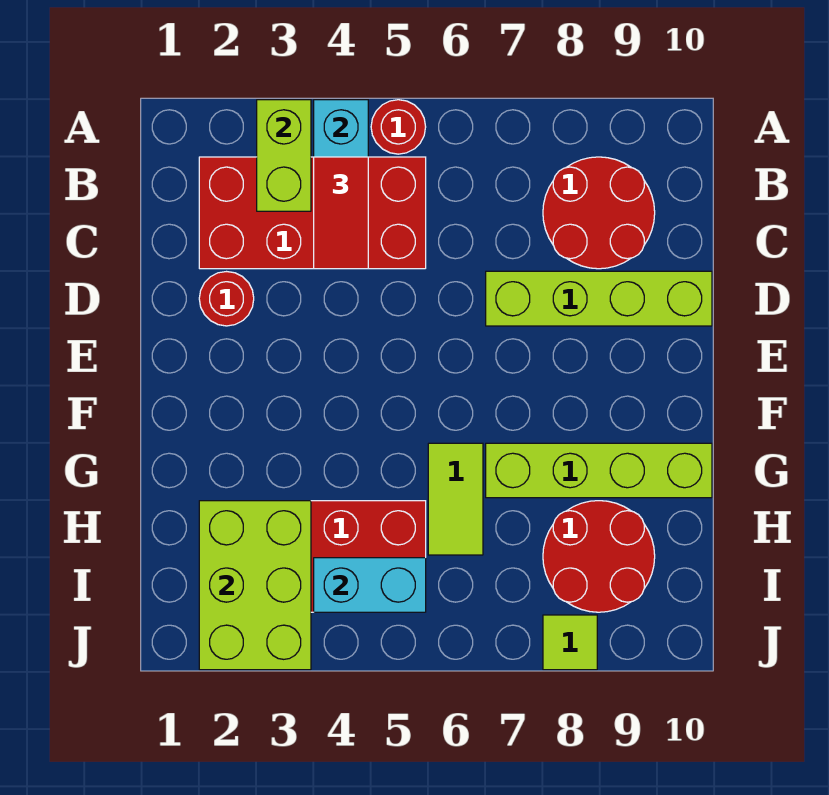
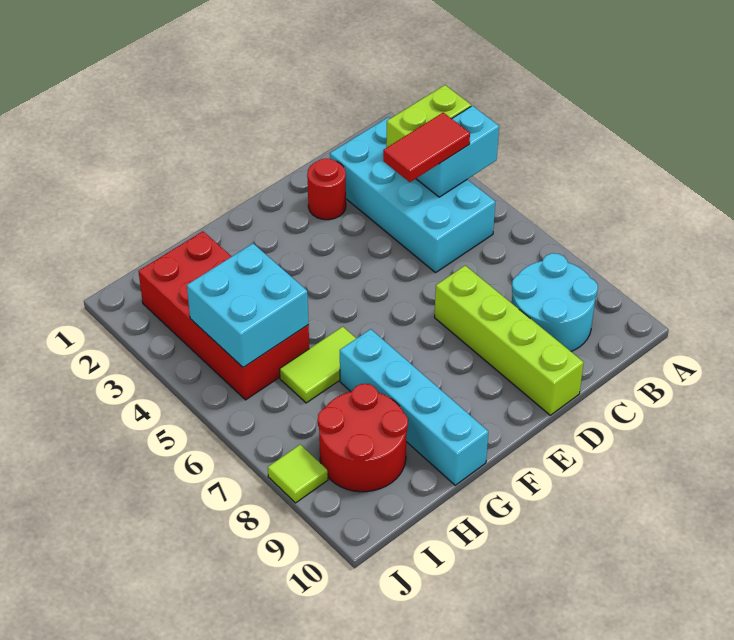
red 1x1 round brick [371,100,426,154] -> none
red 2x4 brick [199,157,426,269] -> cyan 2x4 brick [330,117,495,273]
red 2x2 round brick [543,157,655,269] -> cyan 2x2 round brick [512,253,598,351]
lime 1x4 brick [486,443,712,498] -> cyan 1x4 brick [340,329,488,485]
lime 2x3 brick [199,501,311,670] -> none
cyan 1x2 brick [314,558,426,612] -> cyan 2x2 brick [187,244,308,367]

